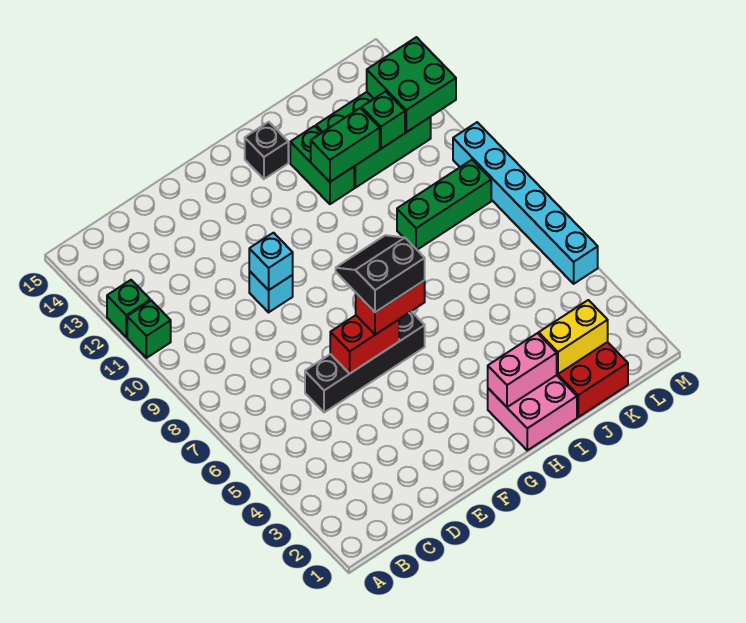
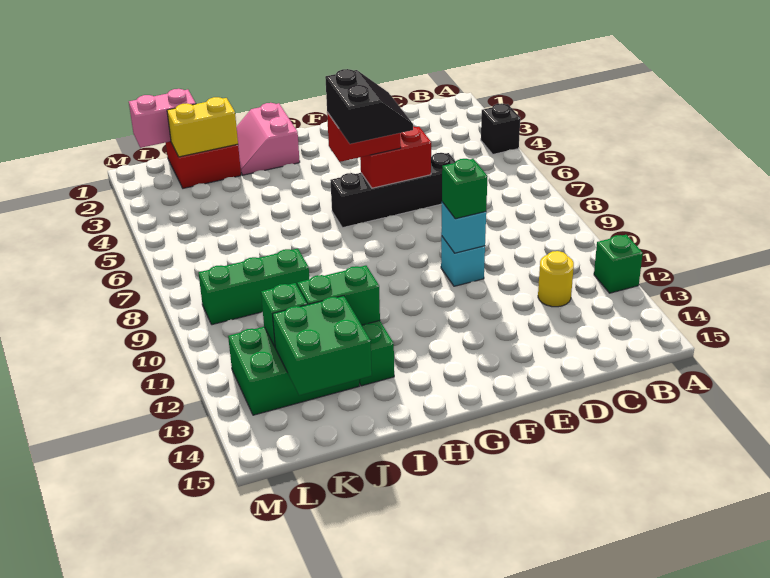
green 1x1 brick [127,301,171,358] -> green 1x1 brick moved to [442,159,488,219]
none -> yellow 1x1 round brick [538,251,574,307]
black 2x2 slope [336,235,425,312] -> black 2x2 slope turned to [325,69,413,144]
pink 2x2 brick [488,375,577,450] -> pink 2x2 slope [237,103,300,175]
pink 1x2 brick [488,333,557,407] -> pink 1x2 brick moved to [129,89,196,148]
black 1x1 brick [245,122,288,179] -> black 1x1 brick moved to [481,103,520,154]
green 2x2 brick [367,37,456,132] -> green 2x2 brick moved to [273,296,372,395]
cyan 1x6 brick [453,122,598,284] -> none

